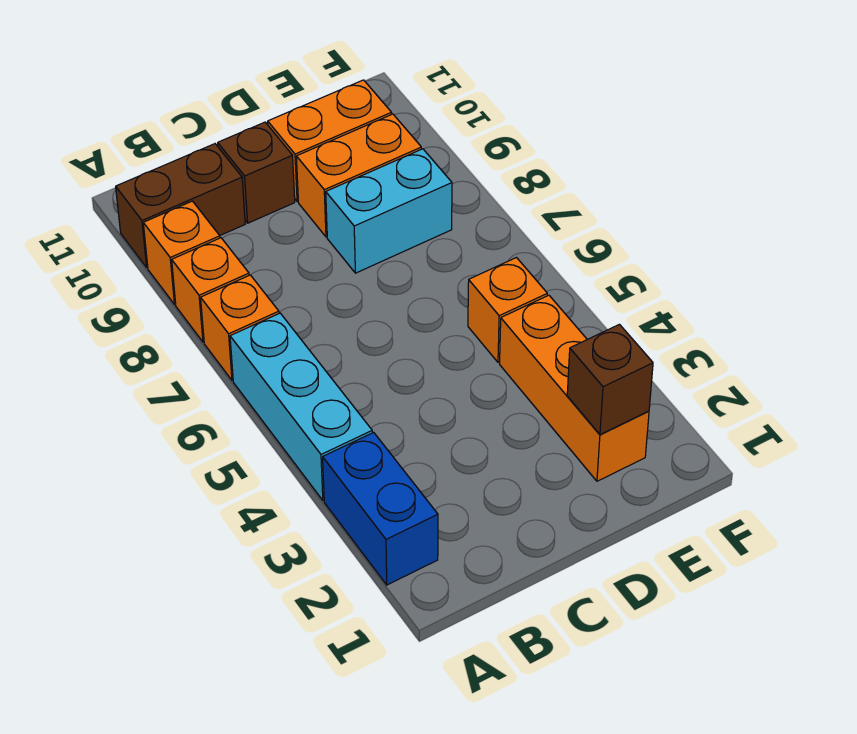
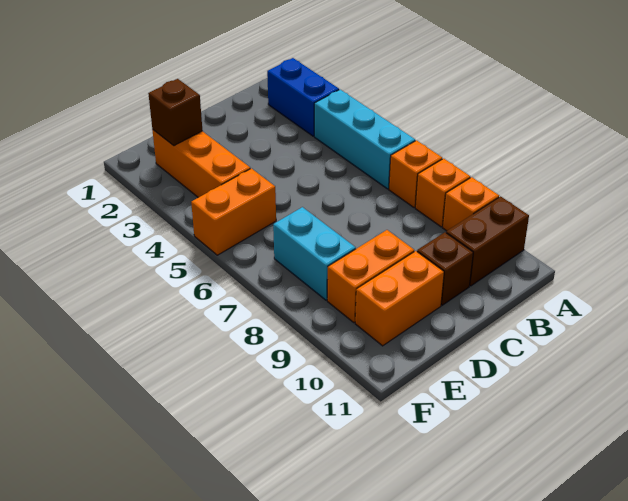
cyan 1x2 brick [326,149,452,273] -> cyan 1x2 brick turned to [273,207,356,300]
orange 1x1 brick [468,258,547,362] -> orange 1x2 brick [191,168,276,255]

